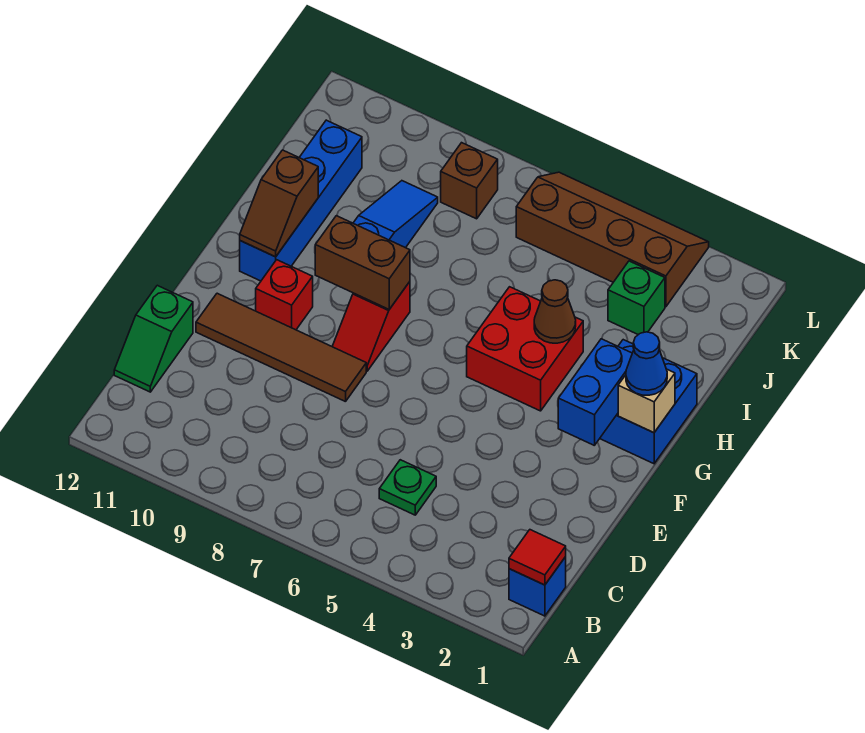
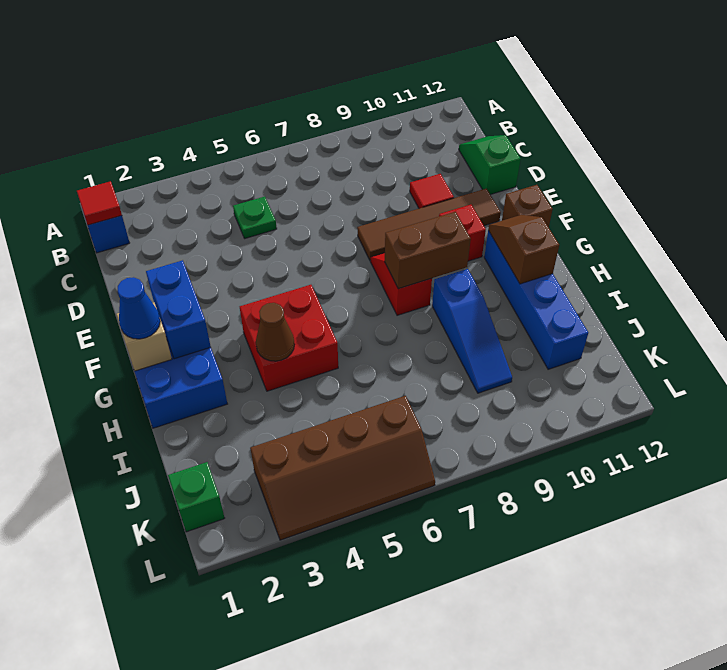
none -> red 1x1 tile [410,174,454,208]
green 1x1 brick [608,261,665,335] -> green 1x1 brick moved to [168,462,224,532]
brown 1x1 brick [441,143,498,219] -> brown 1x1 brick moved to [502,185,553,227]

